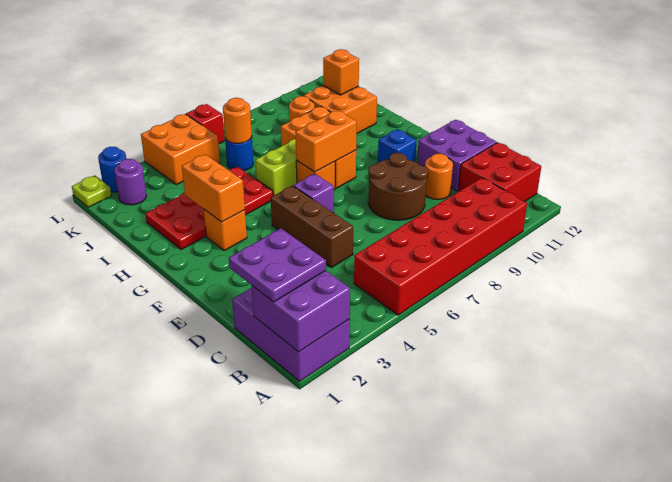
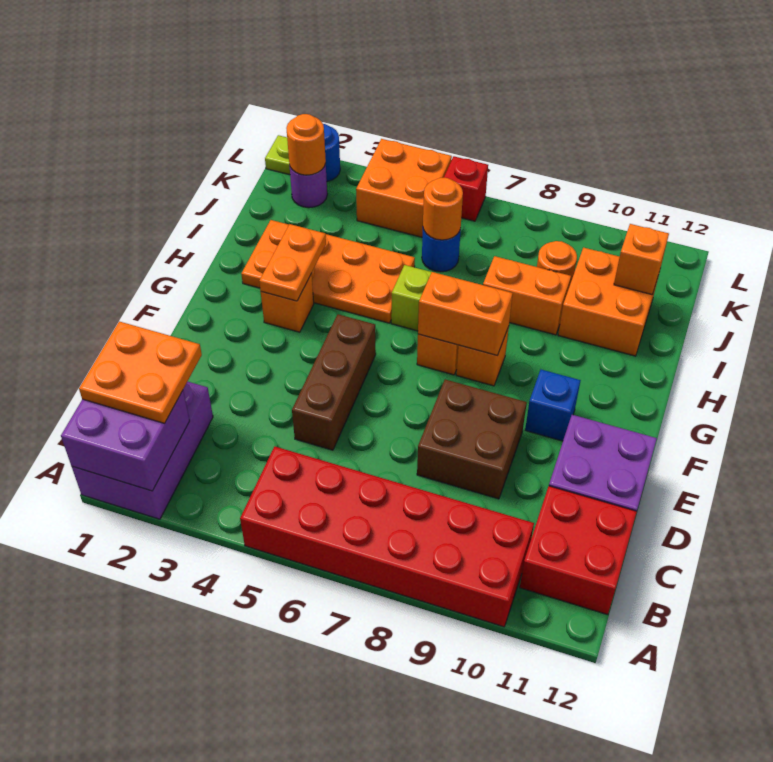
purple 2x2 plate [229,228,326,302] -> orange 2x2 plate [79,321,202,423]
brown 2x2 round brick [369,153,428,220] -> brown 2x2 brick [417,379,527,499]
orange 1x1 round brick [425,154,453,199] -> orange 1x1 round brick moved to [286,114,326,175]
purple 1x1 brick [294,174,334,213] -> none
orange 1x2 brick [182,154,245,222] -> orange 1x2 plate [259,224,326,301]
red 2x4 plate [146,167,273,250] -> orange 2x4 plate [241,220,415,323]

